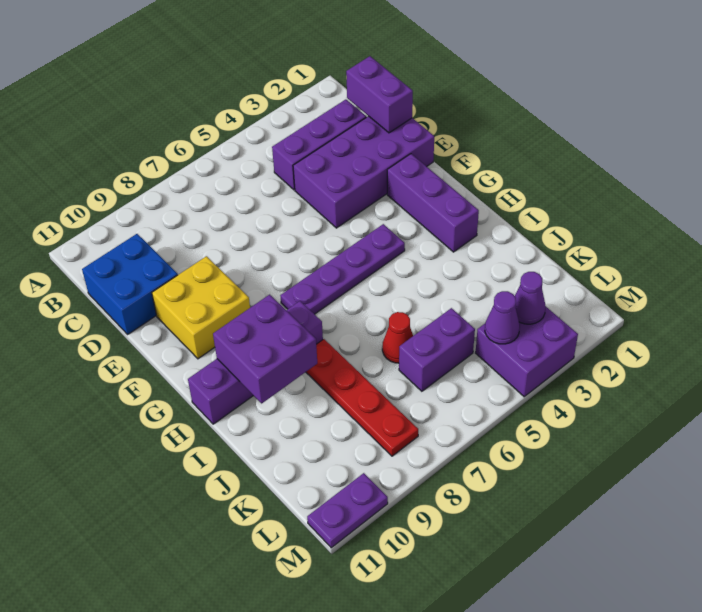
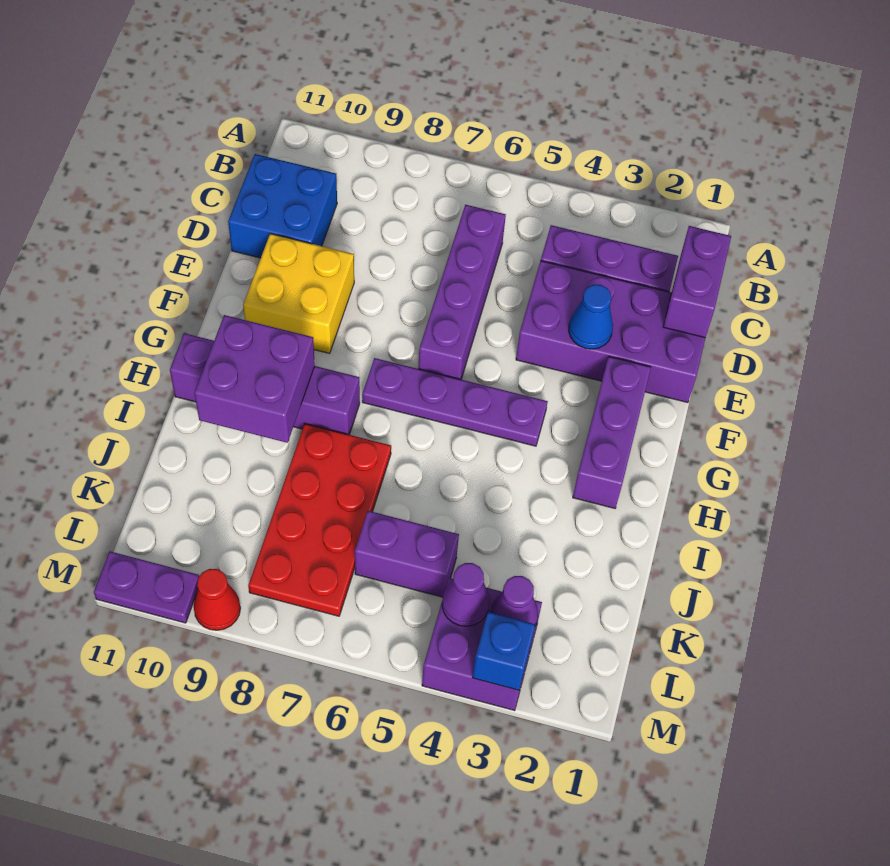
none -> purple 1x4 brick [418,205,506,379]
none -> blue 1x1 cone [569,285,613,349]
red 1x4 plate [306,339,418,456] -> red 2x4 plate [248,424,391,616]
red 1x1 cone [382,312,413,363] -> red 1x1 cone moved to [194,569,240,630]
none -> blue 1x1 brick [472,612,535,690]

